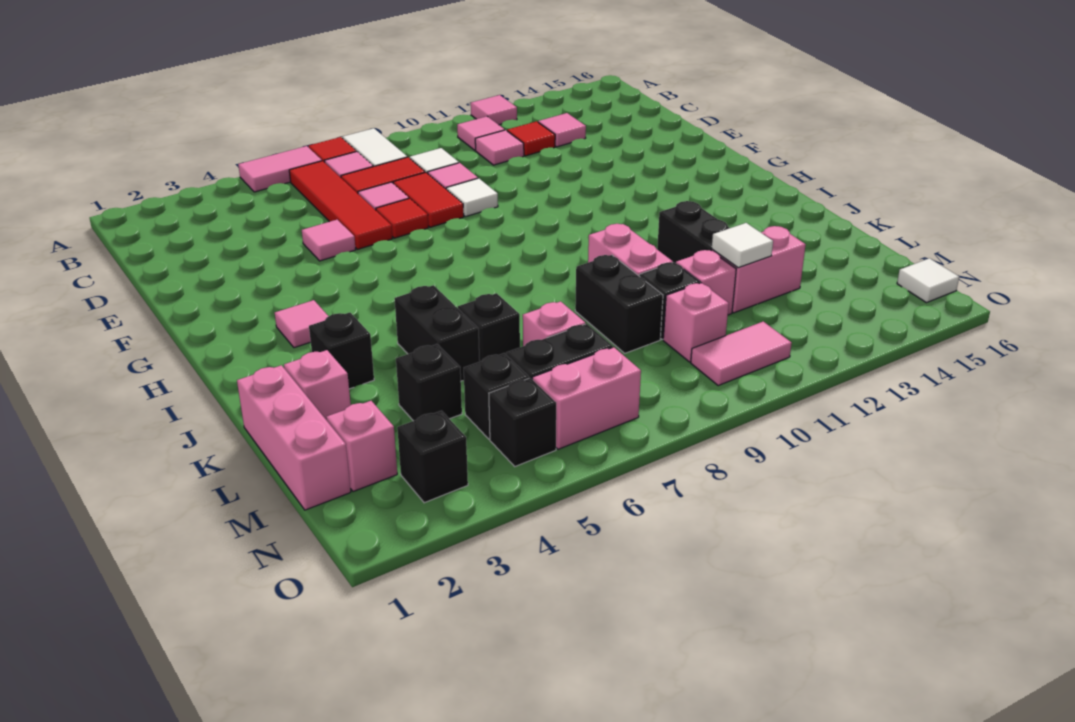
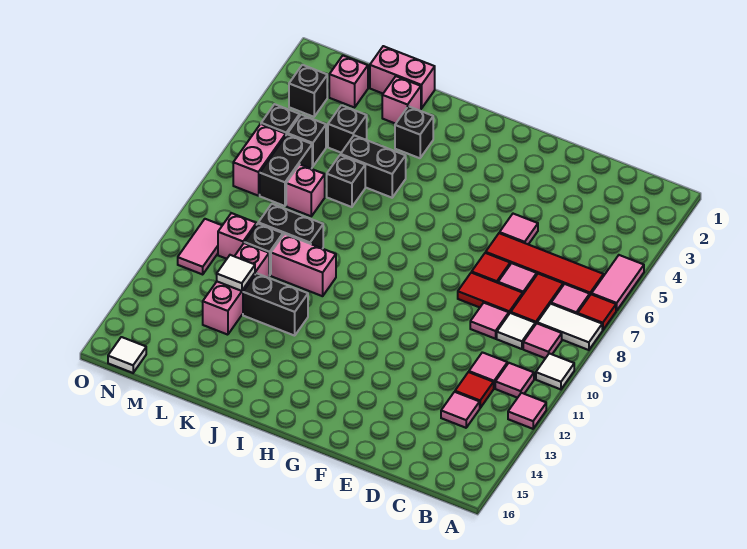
white 1x1 tile [446,178,498,217] -> white 1x1 tile moved to [536,353,574,389]
pink 1x1 tile [275,300,329,348] -> pink 1x1 tile moved to [523,323,562,358]
pink 1x3 brick [237,365,351,510] -> pink 1x2 brick [370,46,435,109]

